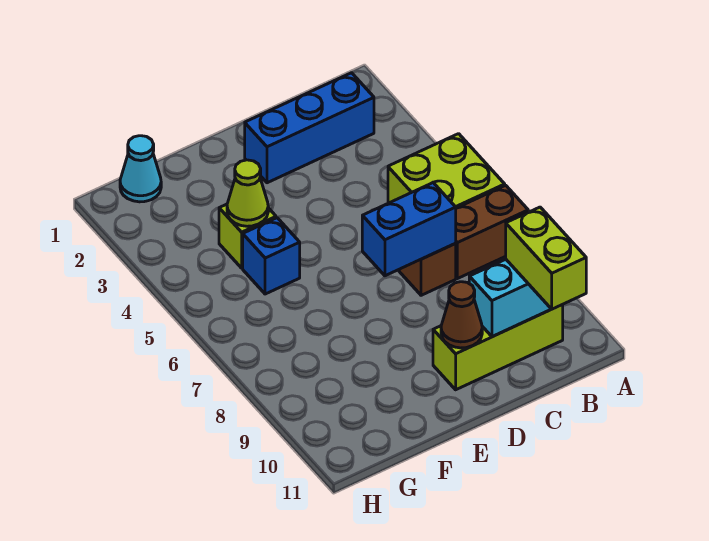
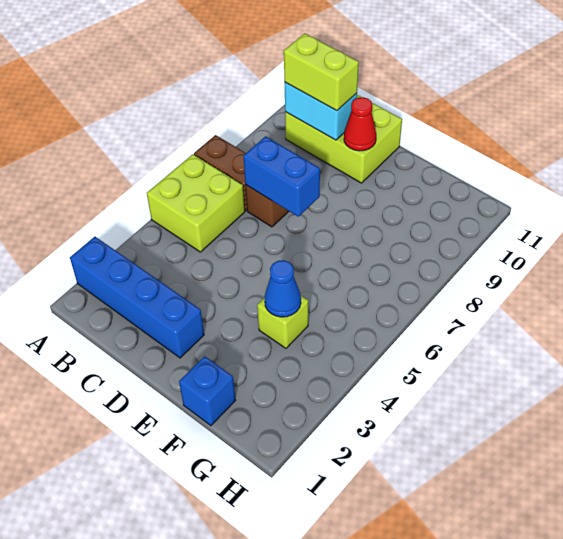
blue 1x3 brick [245,73,374,183] -> blue 1x4 brick [70,237,204,358]
lime 1x3 brick [433,305,563,390] -> lime 2x3 brick [285,95,402,183]
lime 1x2 brick [506,207,586,309] -> lime 1x2 brick turned to [284,33,359,111]
brown 1x1 cone [441,282,482,348] -> red 1x1 cone [344,97,376,151]
lime 1x1 cone [227,160,268,226] -> blue 1x1 cone [265,260,301,317]
blue 1x1 brick [243,218,300,294] -> blue 1x1 brick moved to [179,356,236,426]
cyan 1x1 cone [120,136,161,202] -> none

